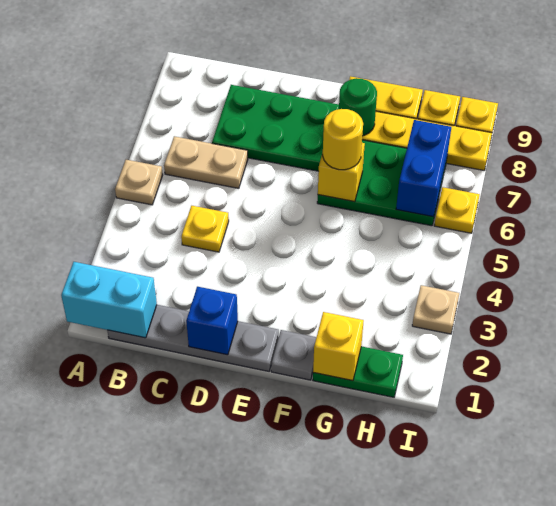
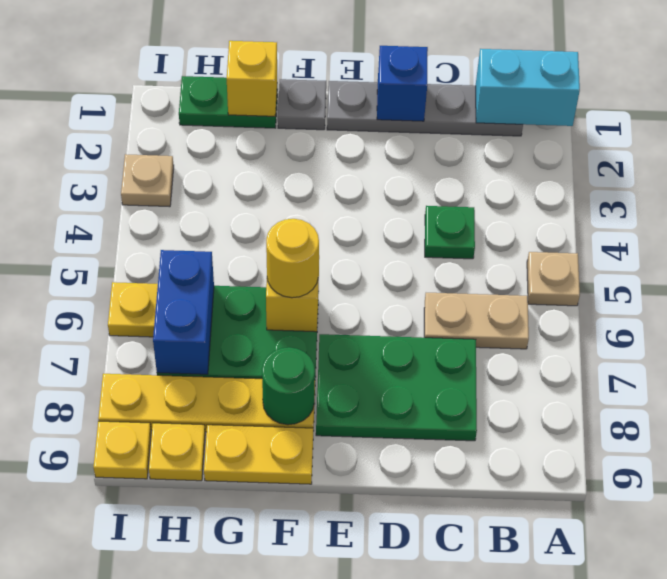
yellow 1x1 plate [181,206,229,252] -> green 1x1 plate [425,206,475,259]

